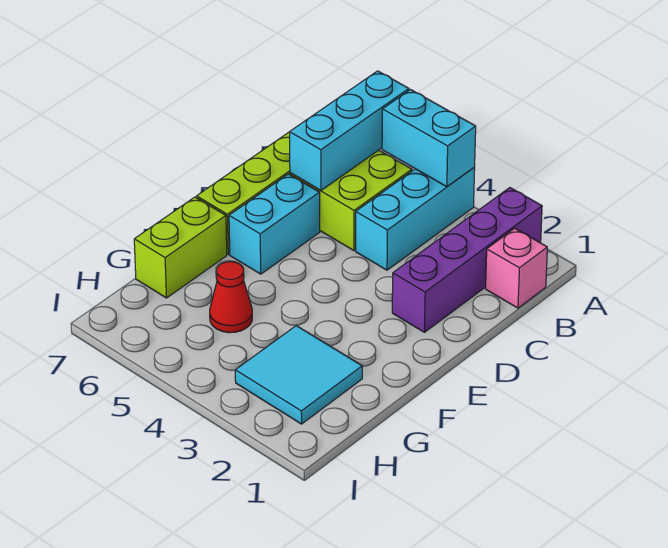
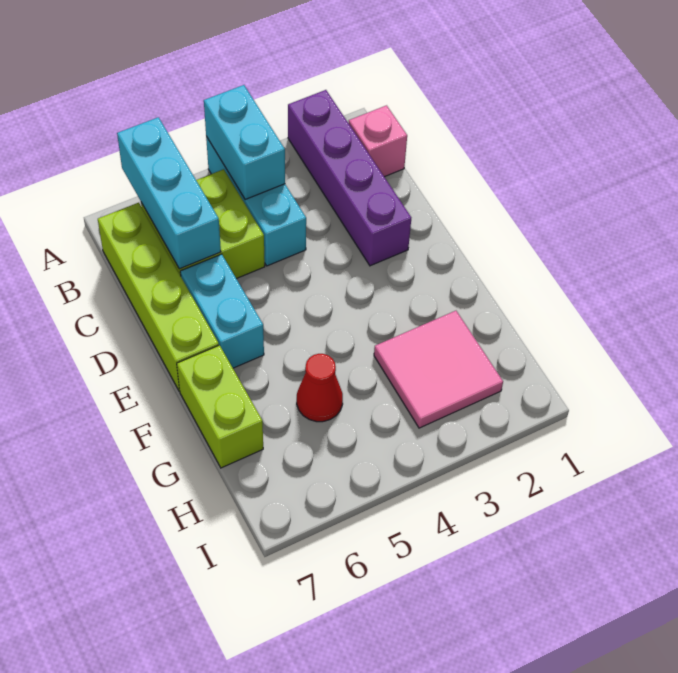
cyan 1x2 brick [382,90,476,187] -> cyan 1x2 brick turned to [204,85,285,200]
cyan 2x2 tile [235,326,362,424] -> pink 2x2 tile [374,311,503,428]

